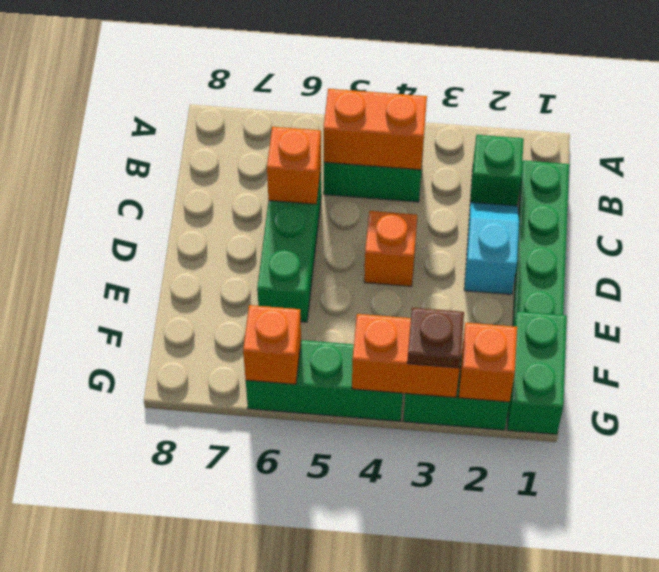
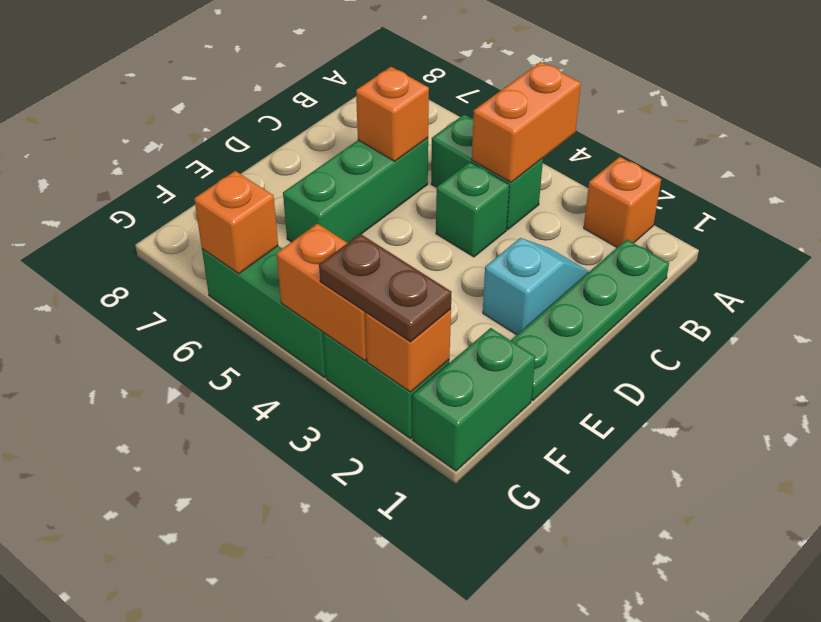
green 1x1 brick [470,135,524,206] -> green 1x1 brick moved to [436,162,509,257]
orange 1x2 brick [324,89,427,170] -> orange 1x2 brick turned to [472,62,581,182]
orange 1x1 brick [364,211,417,286] -> orange 1x1 brick moved to [584,157,661,247]
brown 1x1 plate [407,308,464,368] -> brown 1x2 plate [319,234,451,342]

